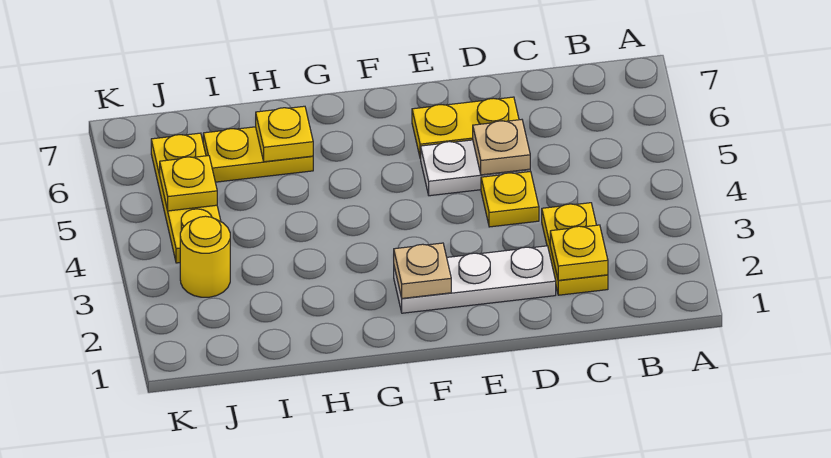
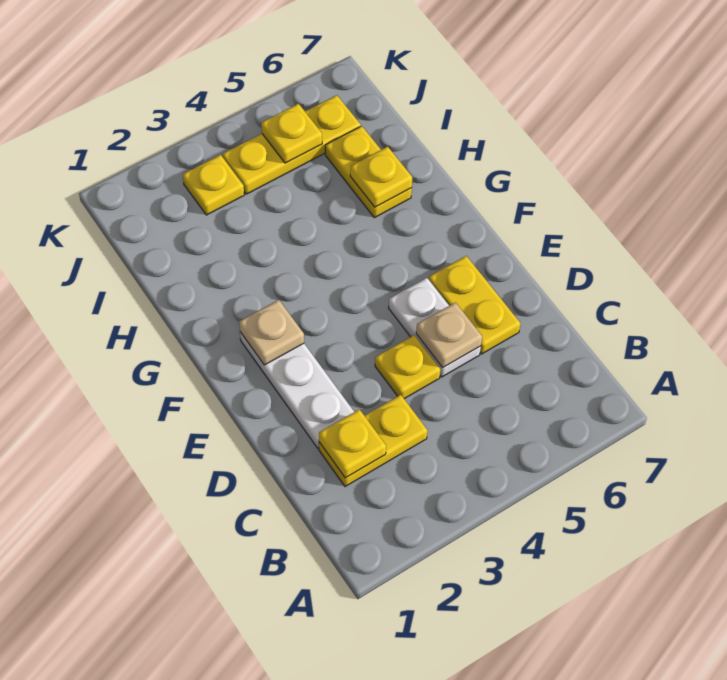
yellow 1x1 round brick [180,216,230,297] -> yellow 1x1 plate [183,155,244,215]

